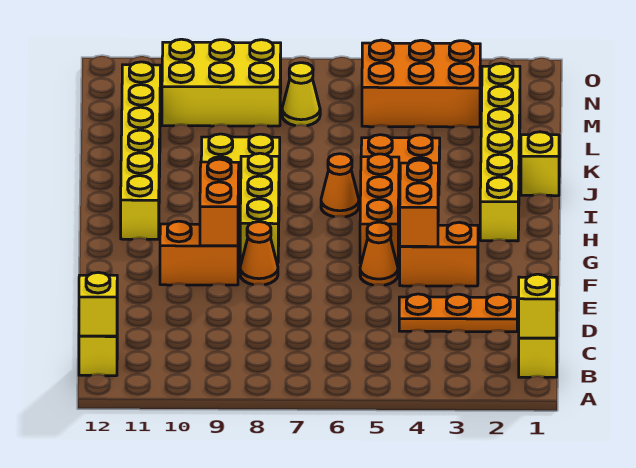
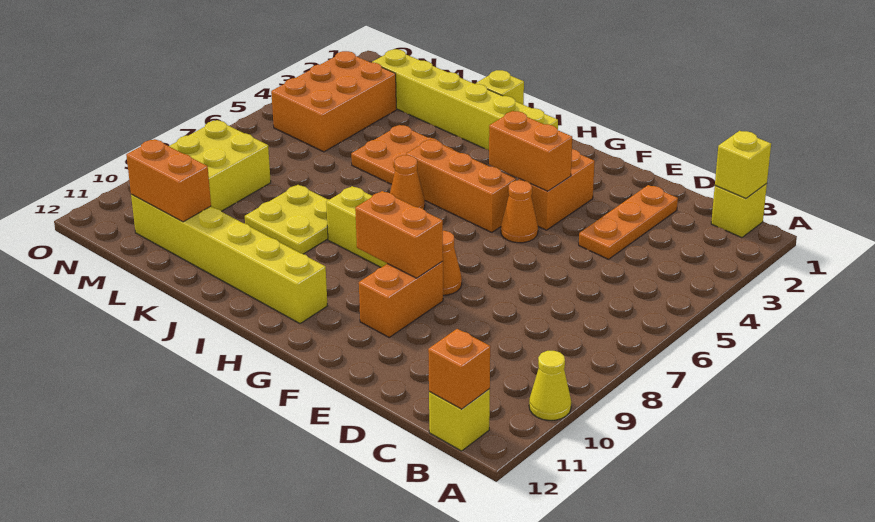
yellow 1x1 brick [79,272,117,336] -> orange 1x1 brick [428,329,490,409]
none -> orange 1x2 brick [126,139,211,222]
yellow 1x1 cone [282,63,320,126] -> yellow 1x1 cone moved to [529,351,571,420]

